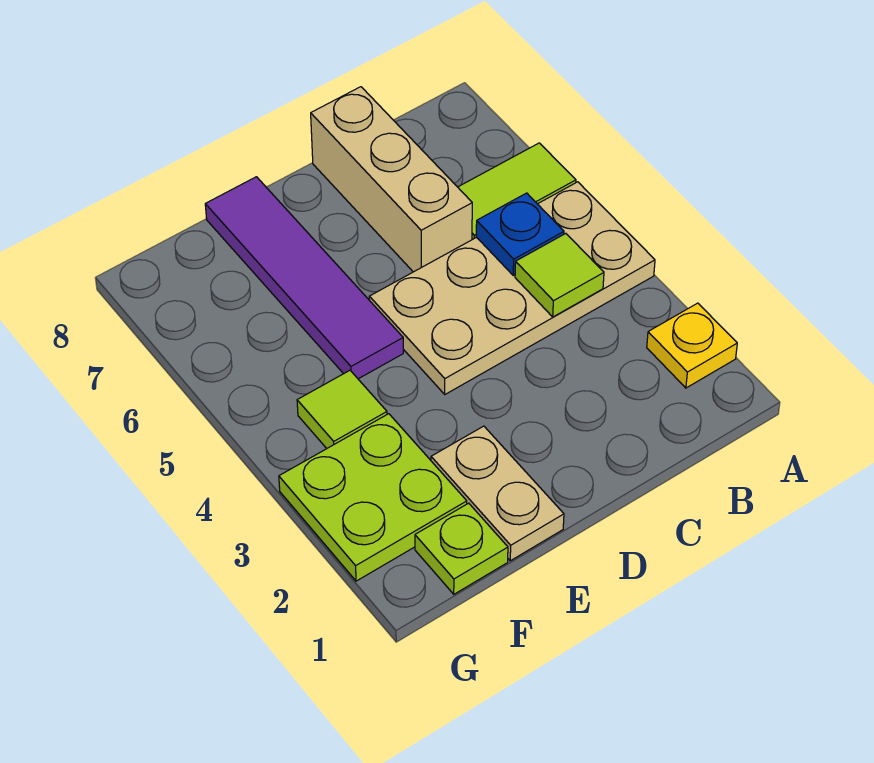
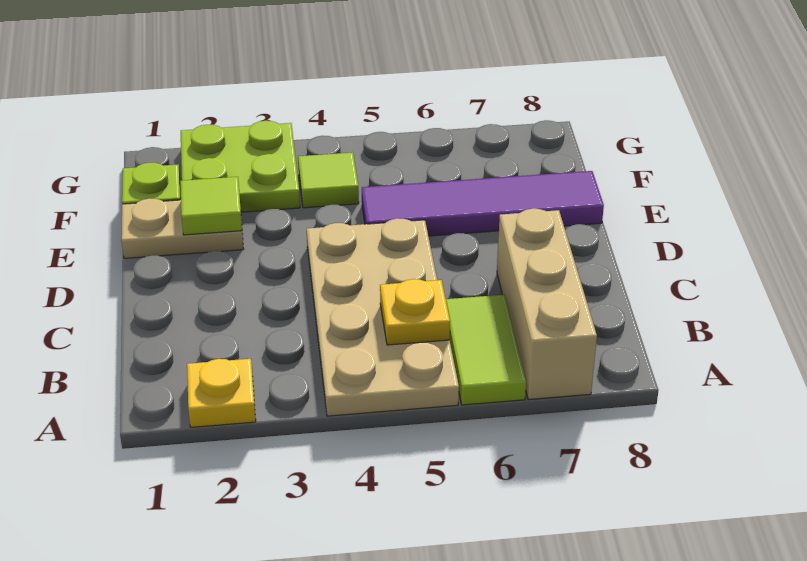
lime 1x1 tile [515,234,604,317] -> lime 1x1 tile moved to [180,177,242,235]
blue 1x1 plate [476,193,564,275] -> yellow 1x1 plate [380,279,450,345]
tan 1x3 brick [311,87,472,272] -> tan 1x3 brick turned to [497,209,597,400]

